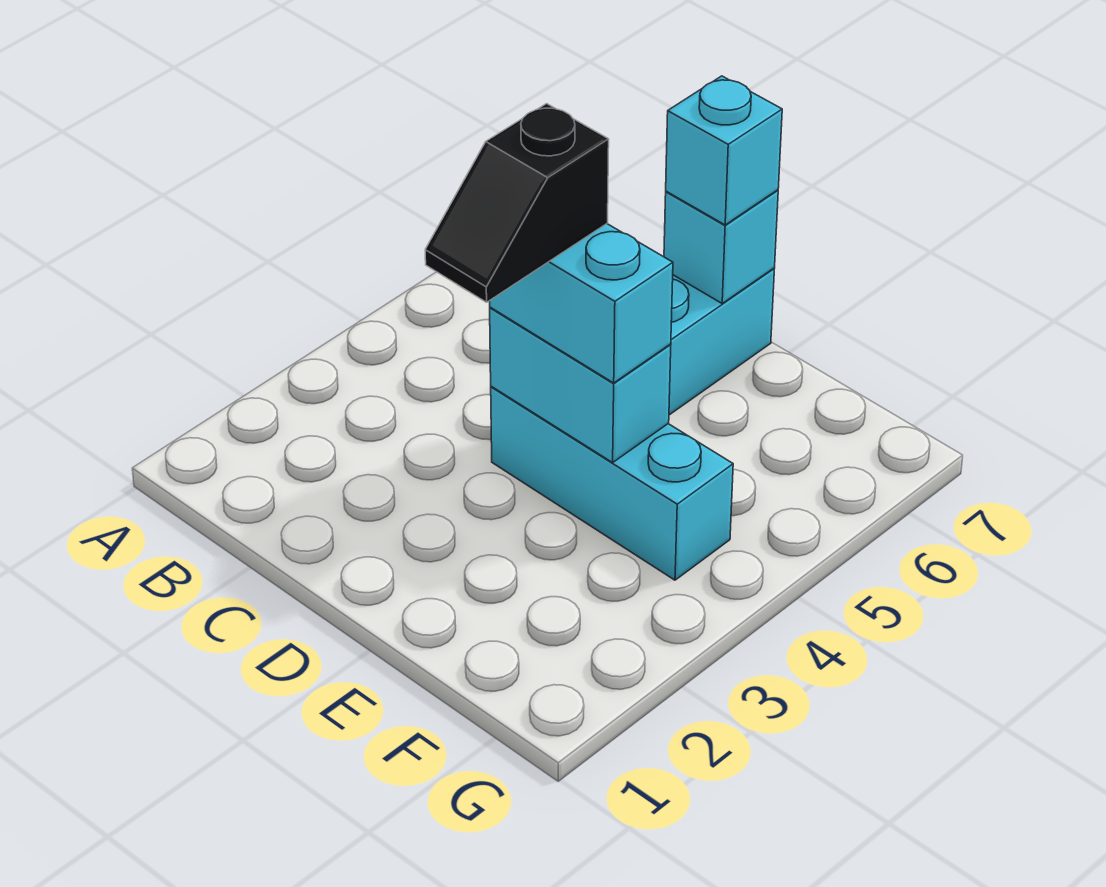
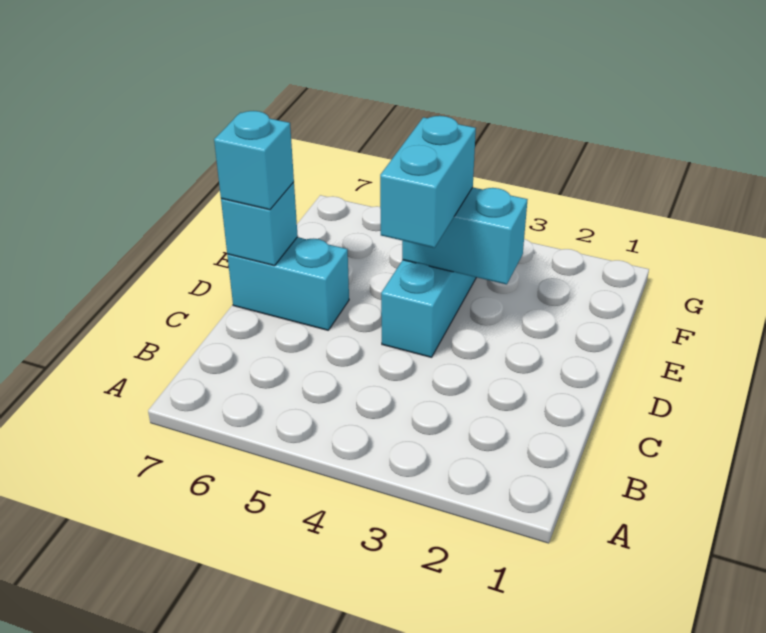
black 1x2 slope [425,104,609,302] -> none
cyan 1x2 brick [490,307,671,463] -> cyan 1x2 brick turned to [402,187,528,284]

